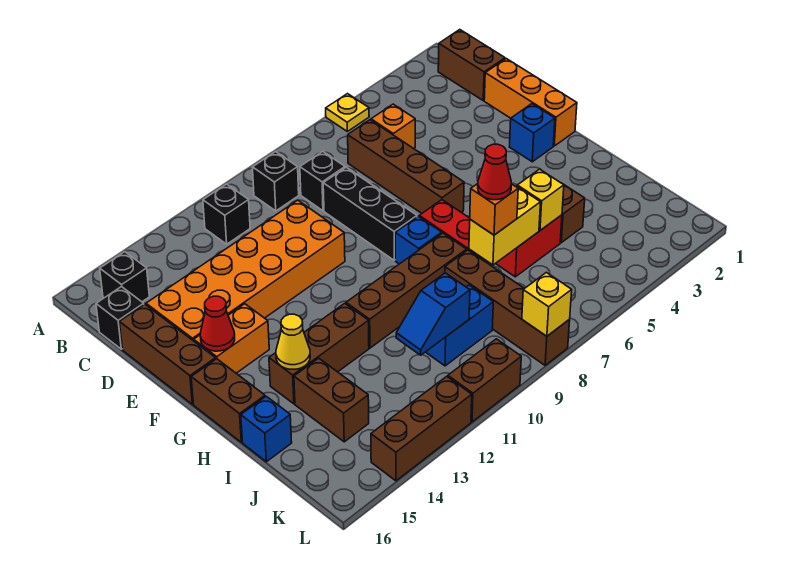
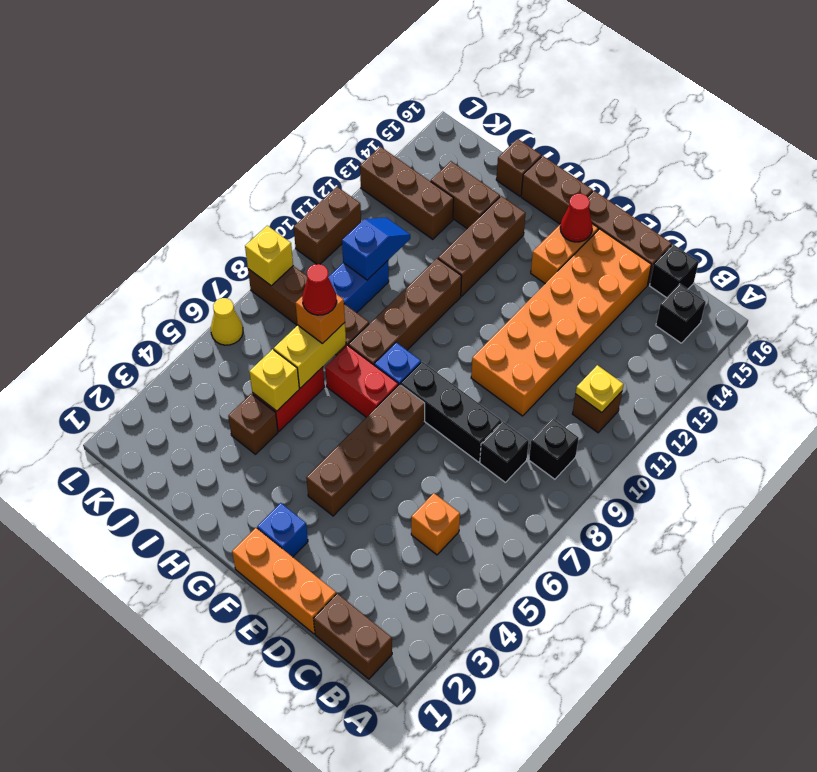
yellow 1x1 plate [326,94,369,131] -> yellow 1x1 plate moved to [575,365,624,413]
black 1x1 brick [203,184,250,244] -> brown 1x1 brick [572,392,622,433]
brown 1x4 brick [348,120,464,213] -> brown 1x4 brick turned to [306,384,425,516]
yellow 1x1 cone [276,314,310,369] -> yellow 1x1 cone moved to [211,298,243,345]
blue 1x1 brick [241,396,292,462] -> brown 1x1 brick [496,139,541,196]
brown 1x3 brick [371,376,472,481] -> brown 1x3 brick turned to [360,147,454,239]

